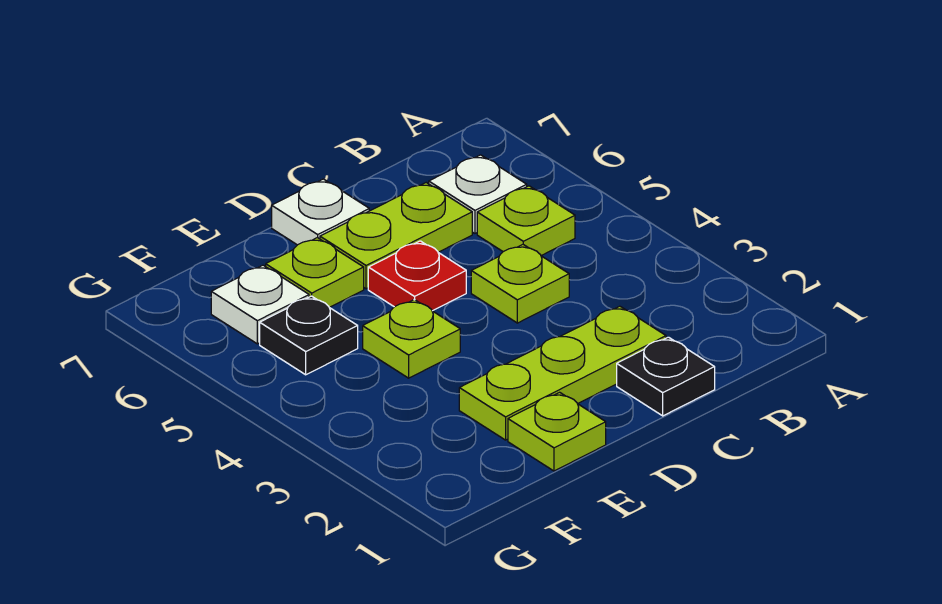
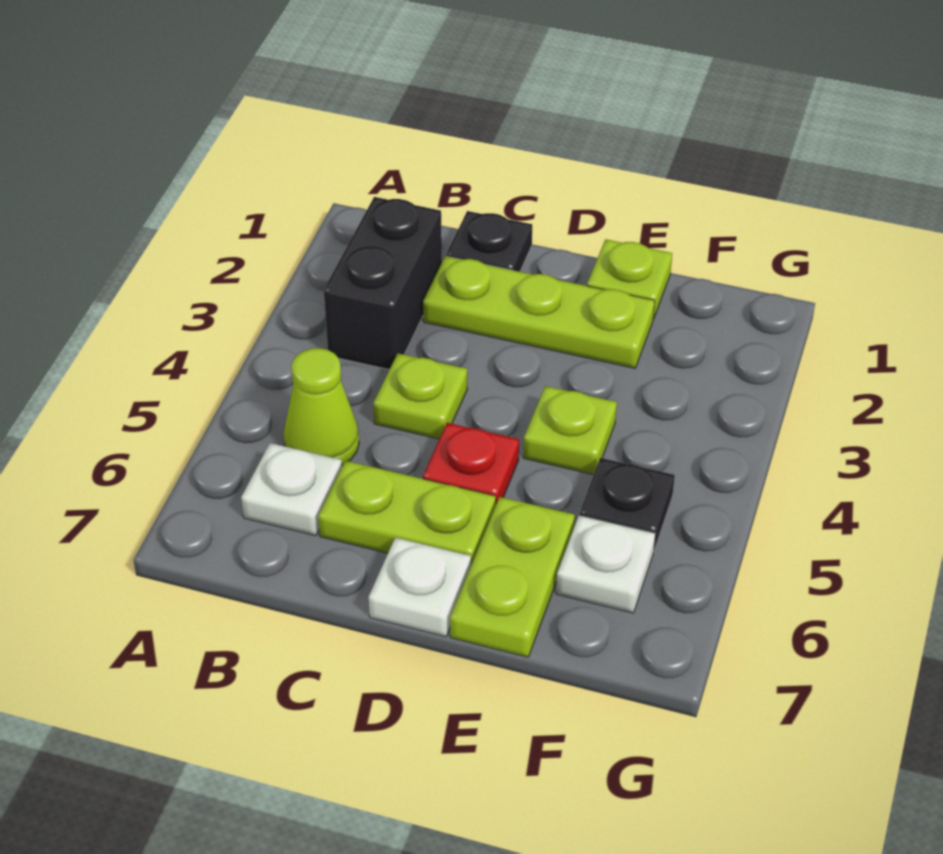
none -> black 1x2 brick [324,197,442,370]
lime 1x1 plate [477,186,575,256] -> lime 1x1 cone [284,348,359,466]
lime 1x1 plate [266,238,364,308] -> lime 1x2 plate [450,497,575,657]

